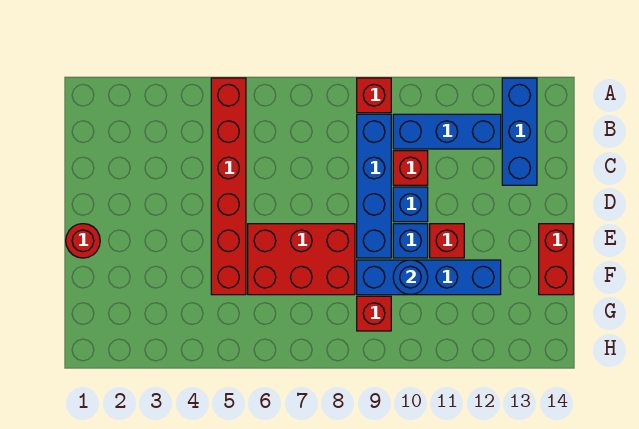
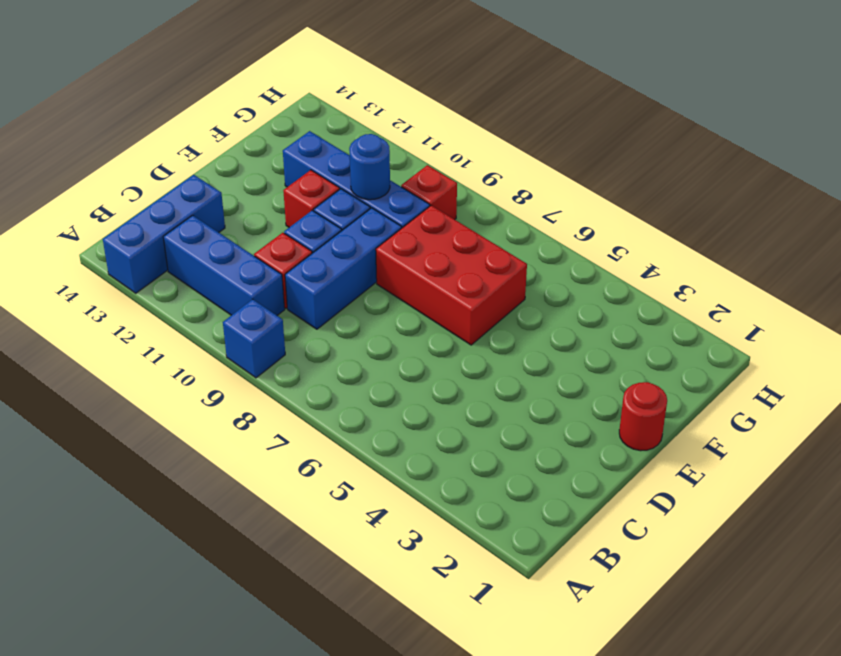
red 1x6 brick [211,78,246,295] -> none
red 1x1 brick [357,78,391,113] -> blue 1x1 brick [223,299,285,378]
blue 1x4 brick [357,114,391,258] -> blue 1x3 brick [285,208,402,329]
red 1x2 brick [539,224,573,295] -> none

